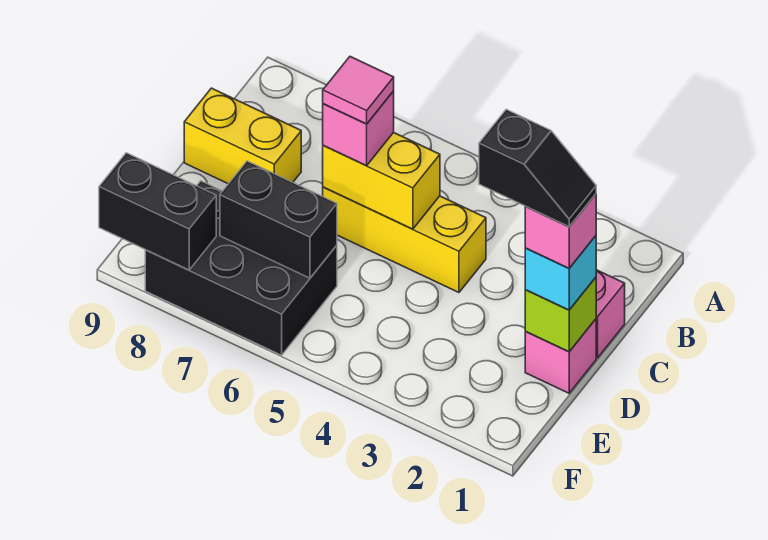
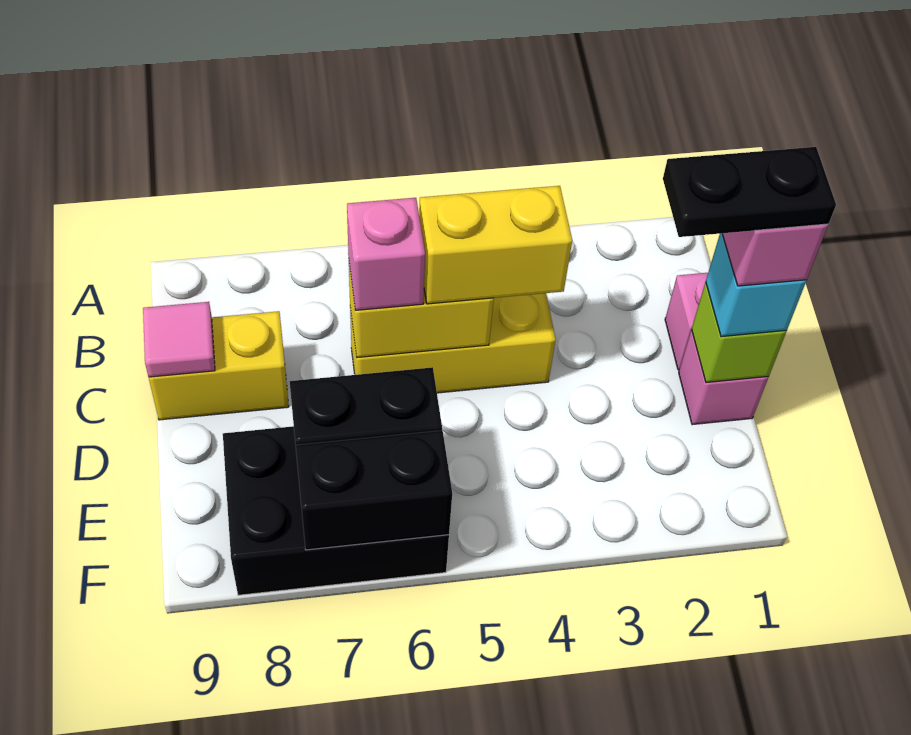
none -> yellow 1x2 brick [419,186,572,304]
pink 1x1 tile [323,57,394,124] -> pink 1x1 tile moved to [143,302,215,377]
black 1x2 slope [479,110,596,227] -> black 1x2 plate [663,147,836,237]
black 1x2 brick [99,153,216,270] -> black 1x2 brick moved to [296,430,452,550]

